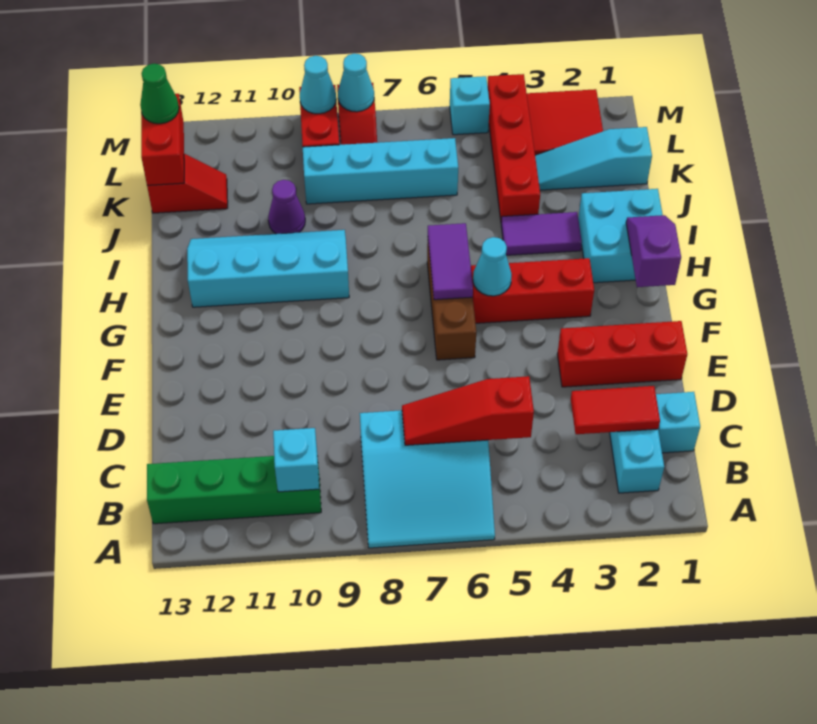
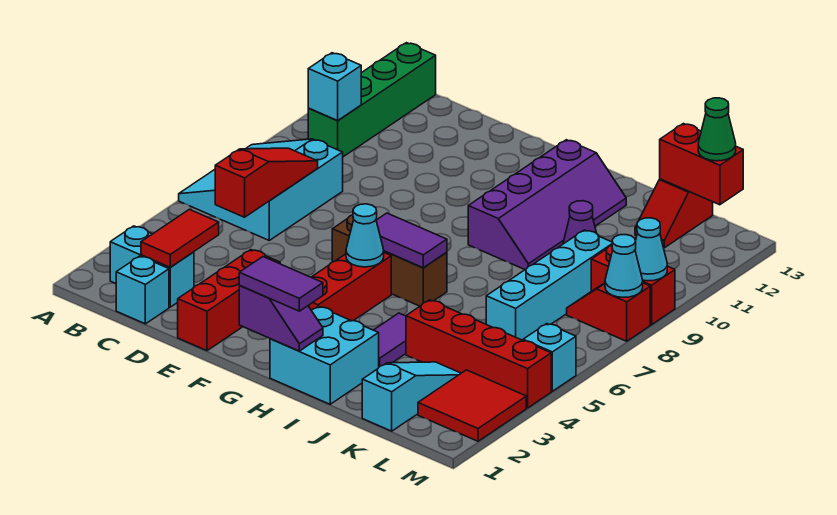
none -> purple 1x2 tile [239,257,323,311]
cyan 2x4 slope [187,230,349,307] -> purple 2x4 slope [468,140,626,269]

